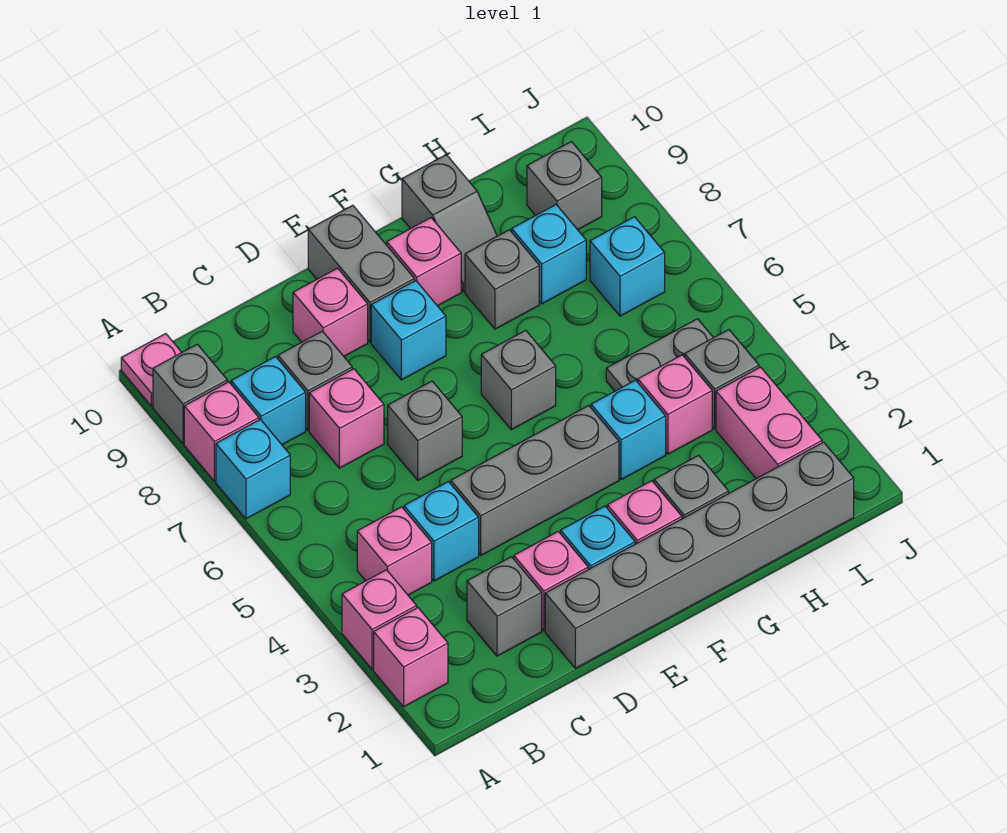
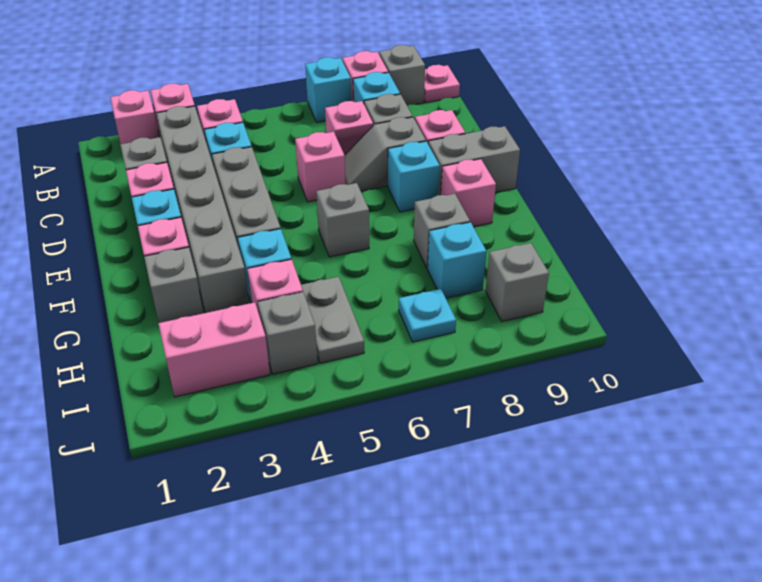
grey 1x6 brick [545,442,854,668] -> grey 1x6 brick moved to [156,106,249,313]
grey 1x1 brick [388,381,462,480] -> pink 1x1 brick [295,132,345,202]
grey 1x2 slope [402,155,497,292] -> grey 1x2 slope moved to [345,117,426,191]
cyan 1x1 brick [590,217,665,316] -> cyan 1x1 plate [399,289,456,342]

